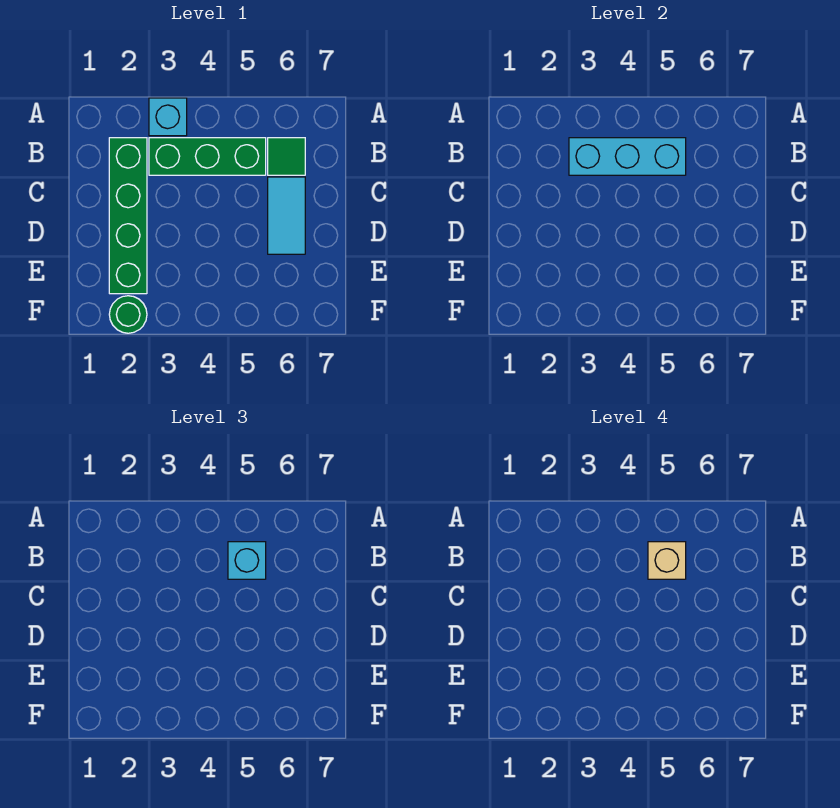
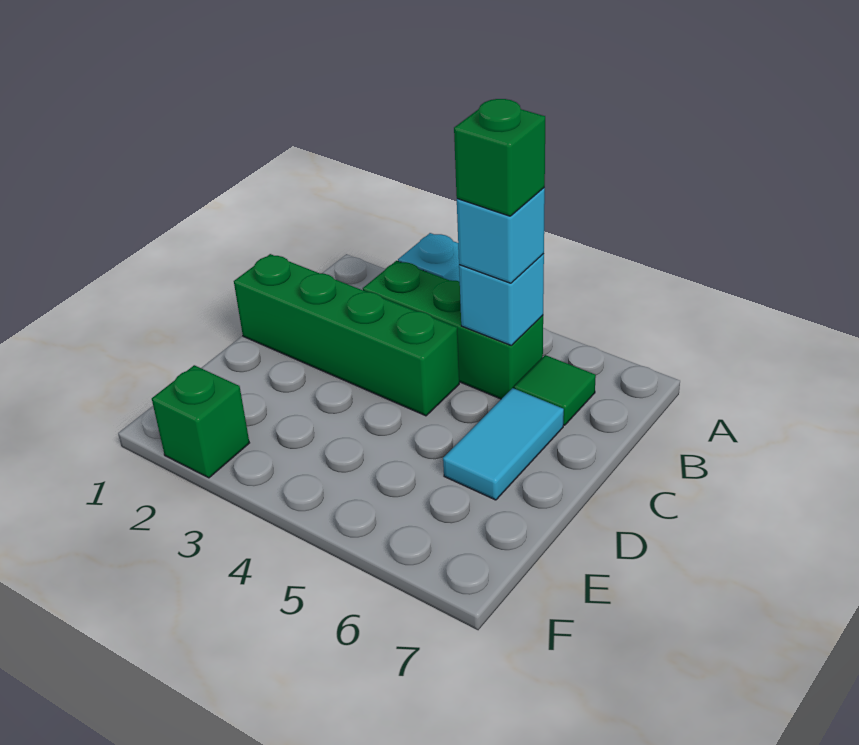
green 1x4 brick [109,138,147,294] -> green 1x4 brick turned to [234,254,459,416]
cyan 1x3 brick [569,138,686,175] -> cyan 1x1 brick [459,254,544,346]
tan 1x1 brick [648,542,686,579] -> green 1x1 brick [454,99,545,216]
green 1x1 round brick [109,296,147,333] -> green 1x1 brick [152,365,249,478]

